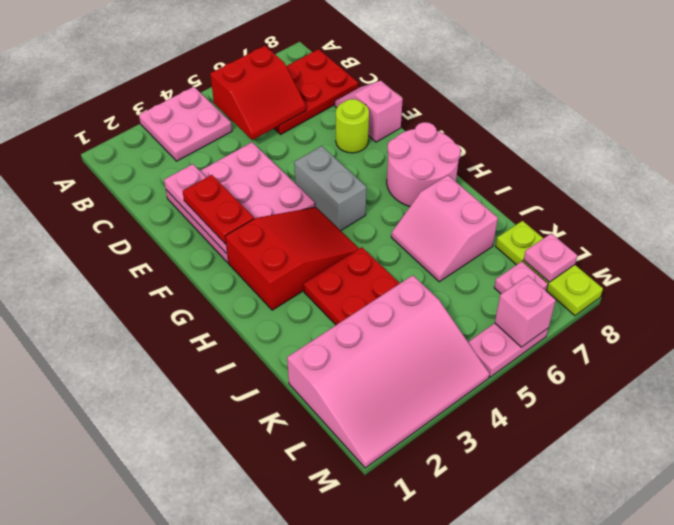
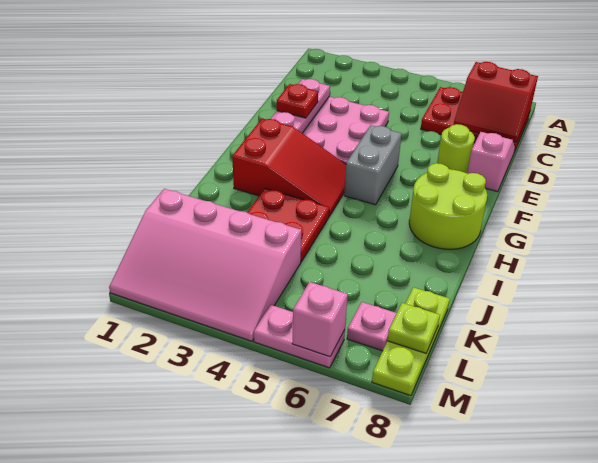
pink 2x2 plate [139,87,232,161] -> none
red 2x2 slope [210,46,306,140] -> red 2x2 slope moved to [454,62,538,142]
red 1x2 plate [183,175,254,244] -> red 1x1 plate [277,84,318,118]
pink 2x2 round brick [387,122,461,206] -> lime 2x2 round brick [409,163,487,249]
pink 2x2 slope [391,175,498,282] -> none
pink 1x1 plate [524,233,577,282] -> lime 1x1 plate [387,303,440,353]

